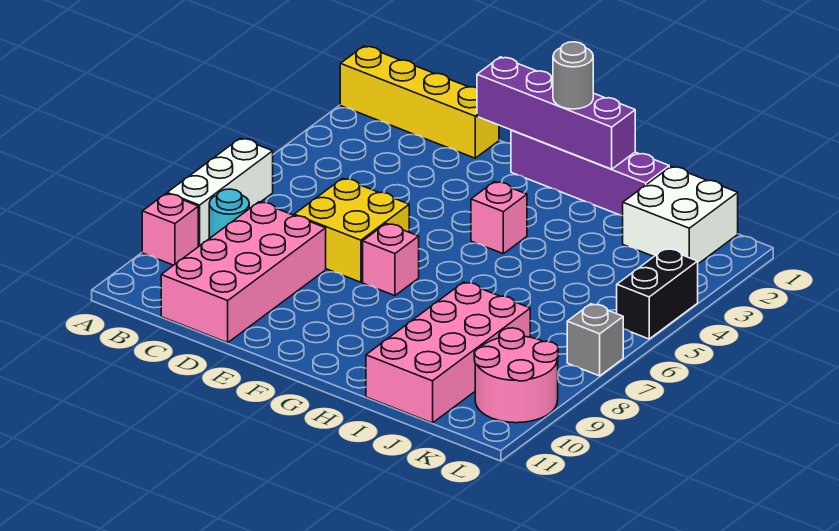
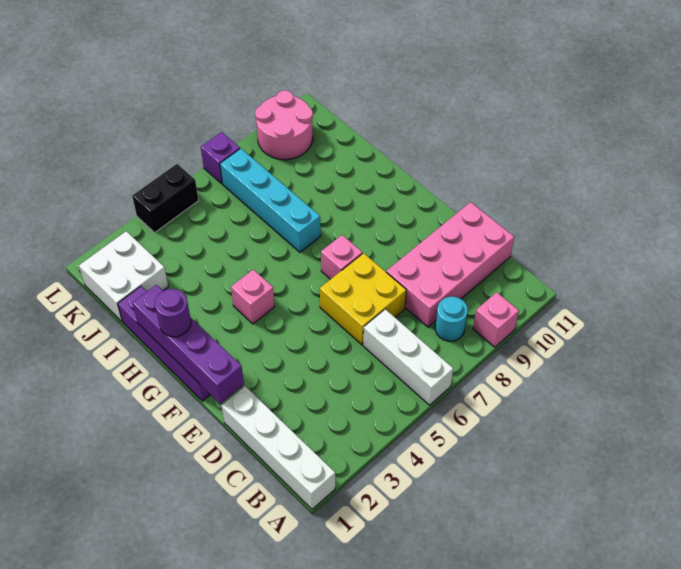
yellow 1x4 brick [340,46,499,158] -> white 1x4 brick [222,386,335,509]
white 1x3 brick [167,138,273,247] -> white 1x3 brick turned to [363,309,453,405]
grey 1x1 round brick [553,42,593,109] -> purple 1x1 round brick [155,289,191,337]
none -> cyan 1x4 brick [220,148,321,252]
pink 2x4 brick [366,282,530,423] -> none
grey 1x1 brick [567,304,623,376] -> purple 1x1 brick [201,132,240,184]

